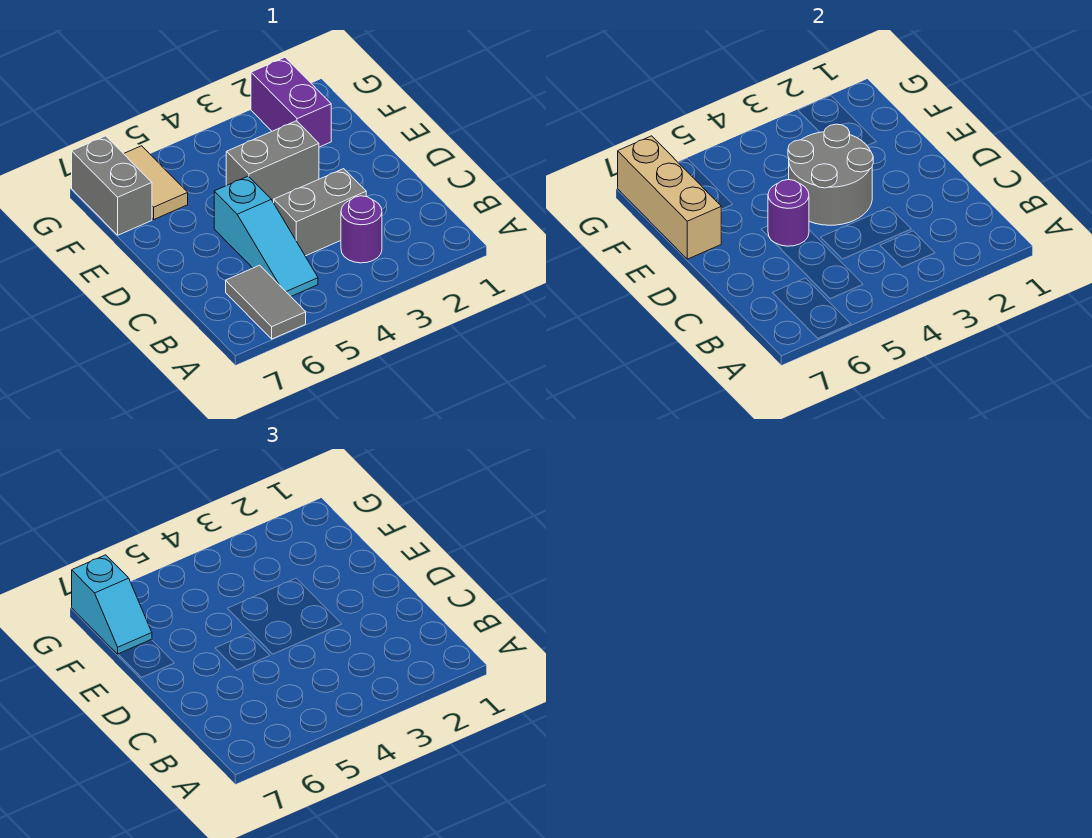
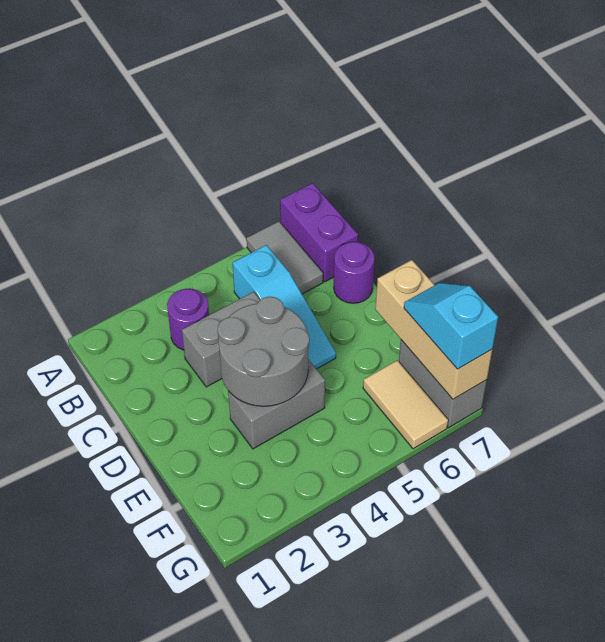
cyan 1x3 slope [214,176,318,296] -> cyan 1x3 slope turned to [233,245,336,369]
purple 1x1 round brick [768,180,809,246] -> purple 1x1 round brick moved to [334,242,375,303]
purple 1x2 brick [251,57,331,147] -> purple 1x2 brick moved to [280,183,358,282]

